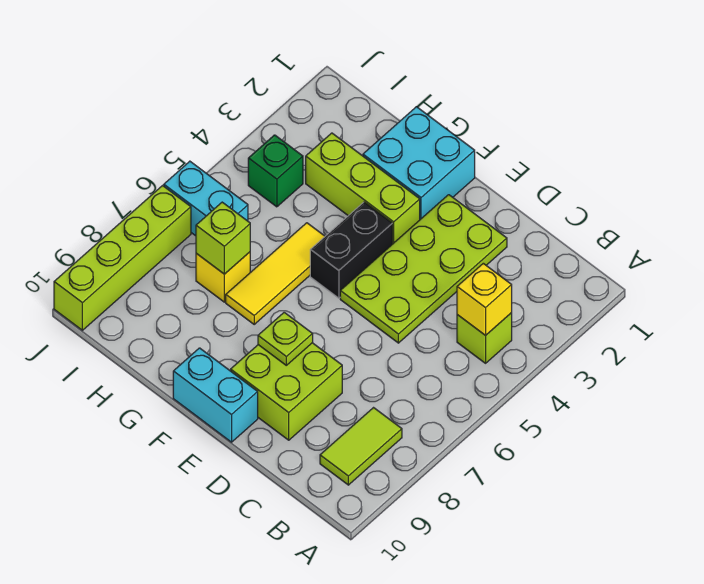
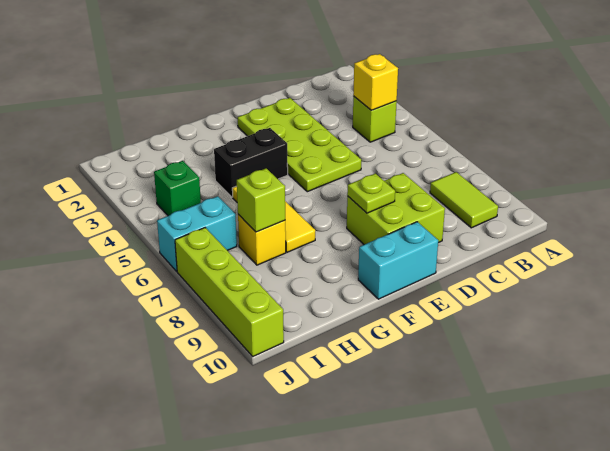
cyan 2x2 brick [363,107,475,219] -> none
lime 1x3 brick [306,133,420,244] -> none
black 1x2 brick [310,202,392,298] -> black 1x2 brick turned to [214,128,288,197]

